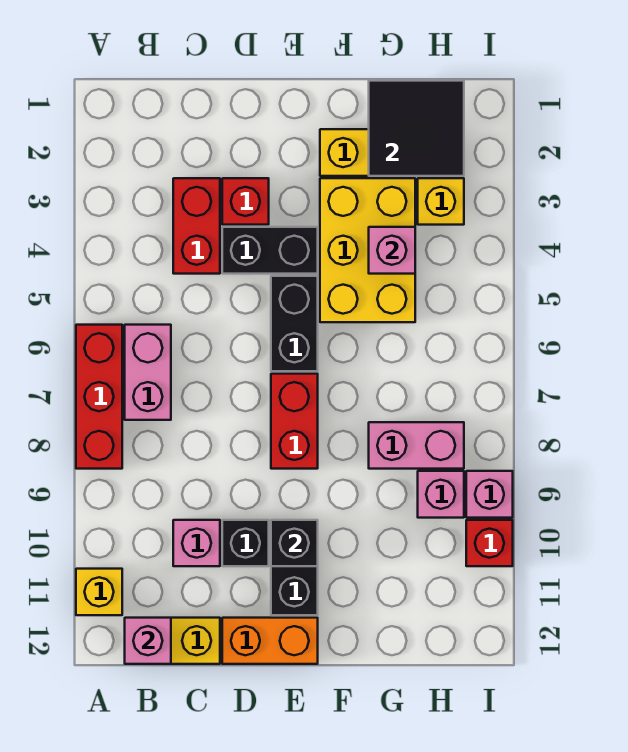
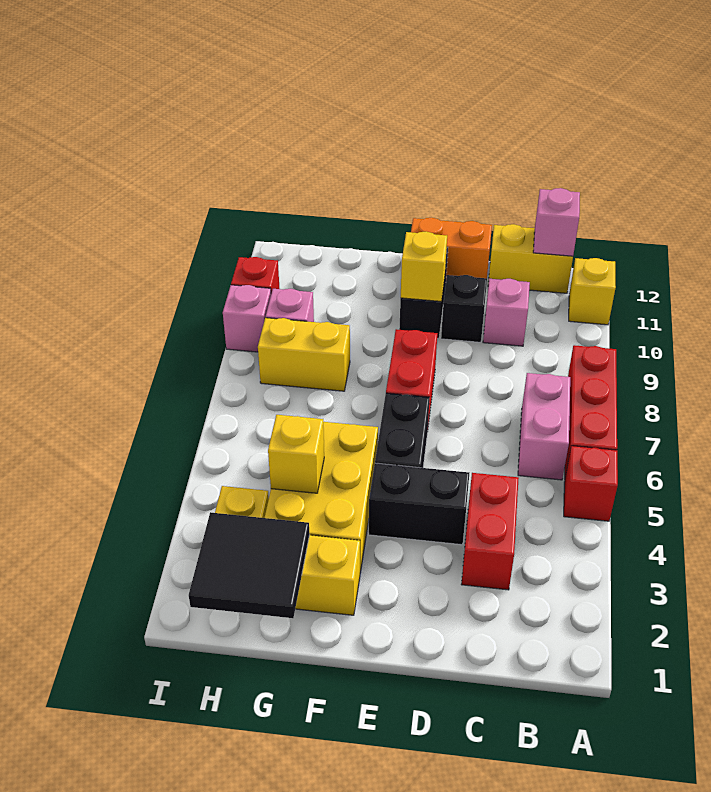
red 1x1 brick [222,178,269,225] -> red 1x1 brick moved to [564,446,618,521]
black 1x1 brick [271,520,318,566] -> yellow 1x1 brick [401,231,447,301]
pink 1x1 brick [369,227,415,274] -> yellow 1x1 brick [268,415,324,493]
pink 1x2 brick [369,422,464,469] -> yellow 1x2 brick [258,318,350,391]

